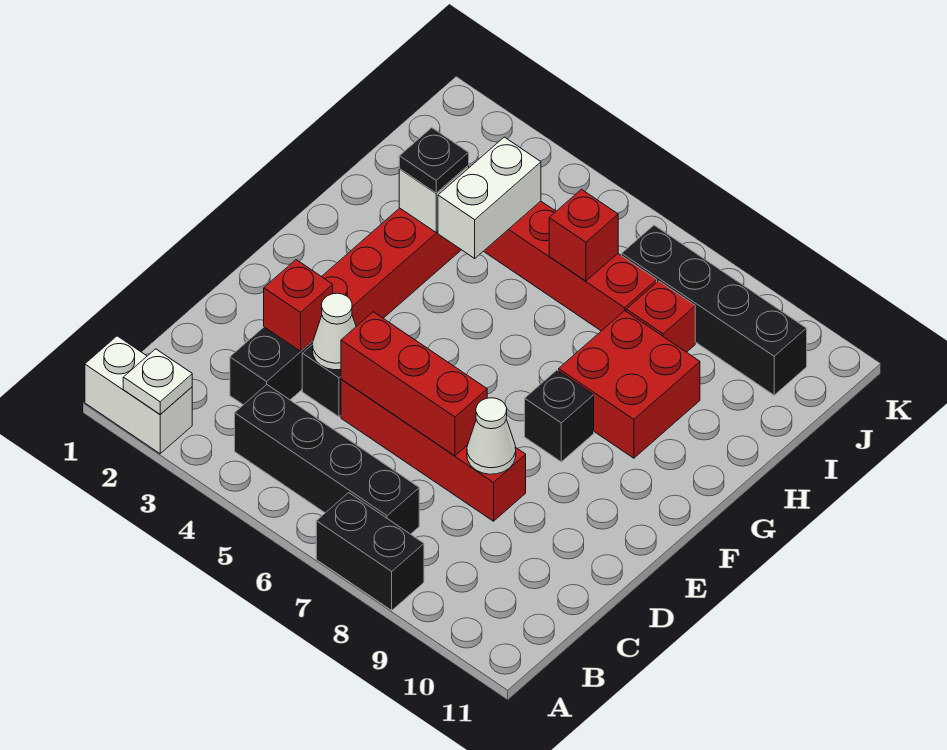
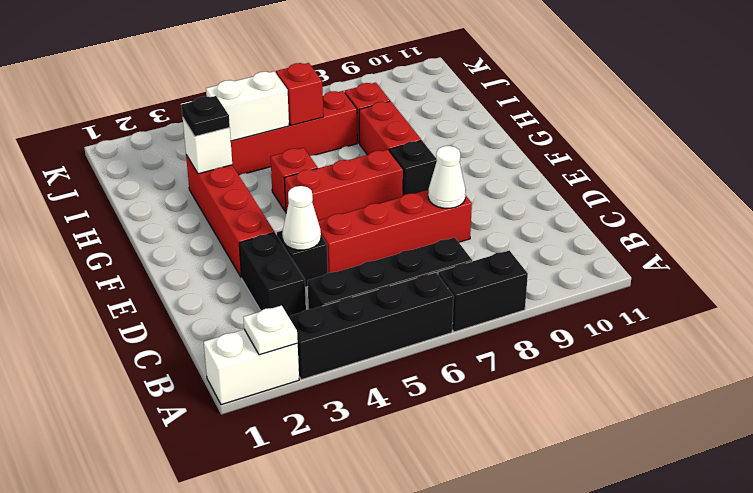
red 1x1 brick [264,260,333,351] -> red 1x1 brick moved to [270,148,318,212]
red 1x3 brick [341,312,487,456] -> red 1x3 brick moved to [285,150,403,220]
red 2x2 brick [559,311,700,458] -> red 1x2 brick [359,101,421,155]
white 1x2 brick [438,137,541,258] -> white 1x2 brick turned to [206,71,289,141]
black 1x4 brick [622,225,807,395] -> black 1x4 brick moved to [288,272,454,380]

